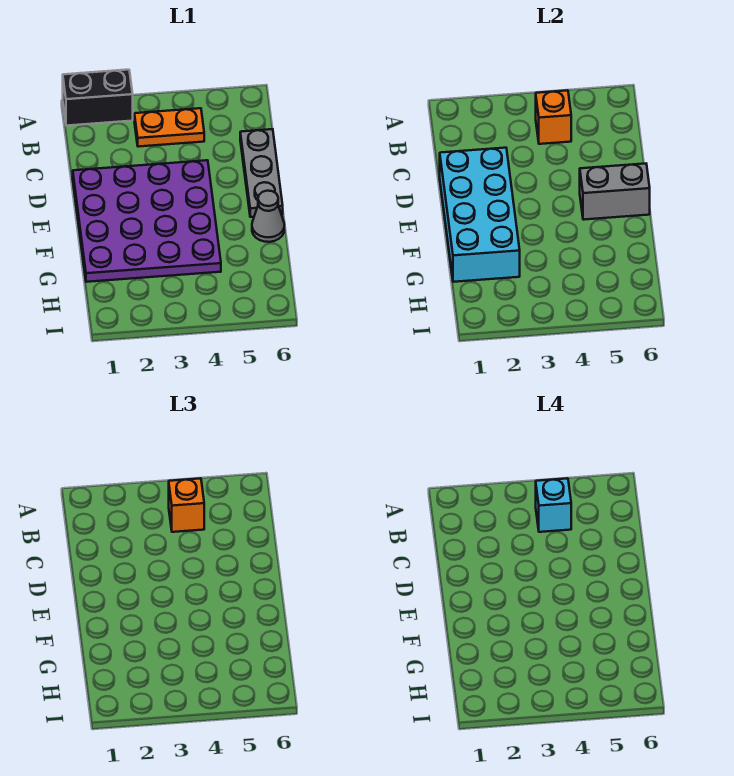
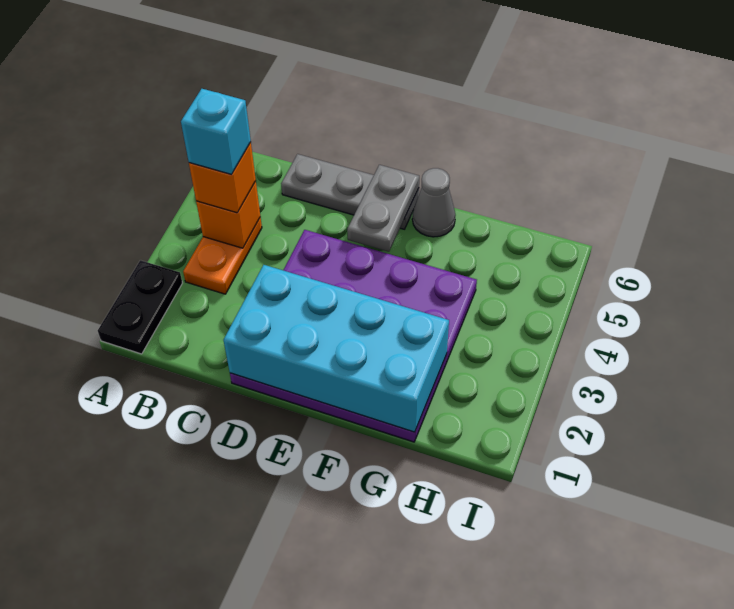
black 1x2 brick [63,70,133,126] -> black 1x2 plate [98,260,182,354]
grey 1x2 brick [580,164,650,220] -> grey 1x2 plate [347,165,419,252]

